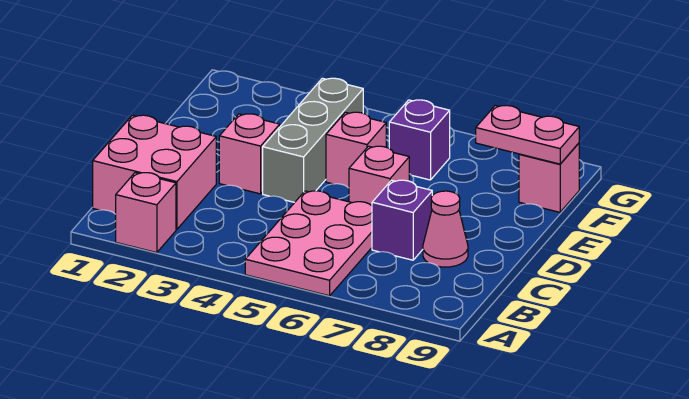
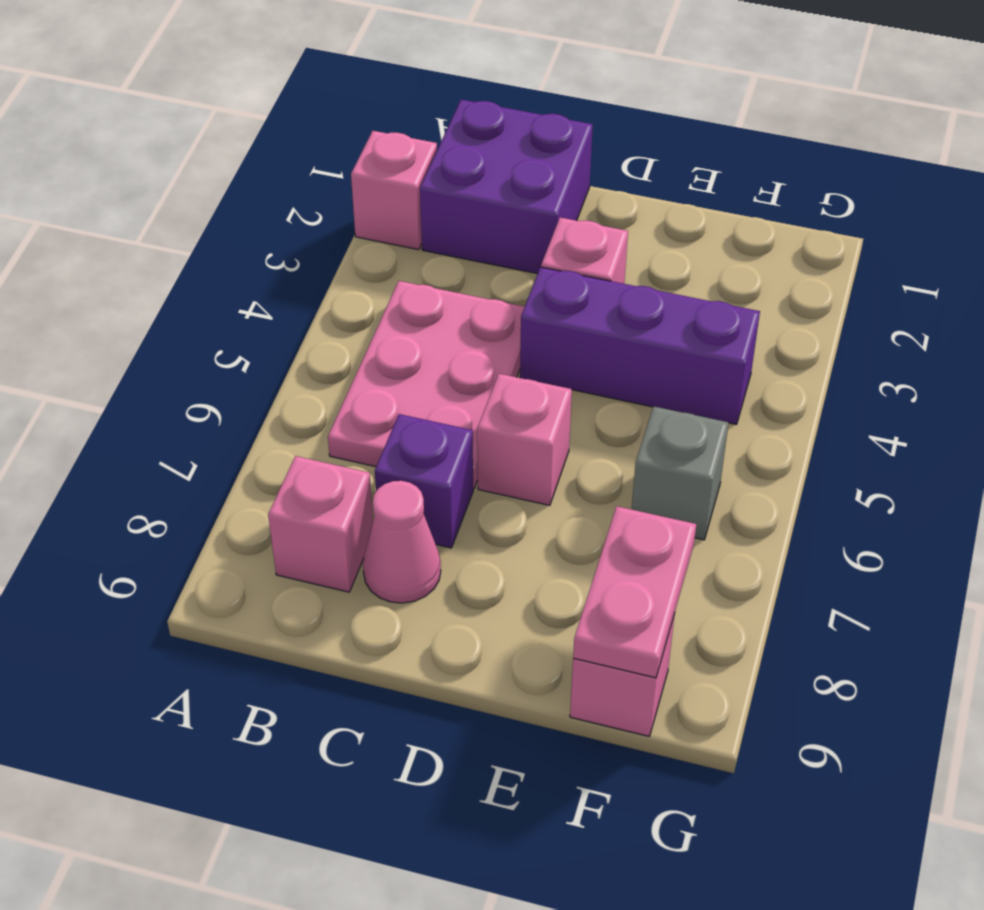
pink 2x3 plate [245,191,372,296] -> pink 2x3 plate turned to [328,281,524,488]
pink 2x2 brick [93,115,216,229] -> purple 2x2 brick [420,100,593,274]
grey 1x3 brick [263,78,363,202] -> purple 1x3 brick [520,267,760,425]
pink 1x1 brick [326,112,386,188] -> pink 1x1 brick moved to [268,456,373,592]
purple 1x1 brick [389,100,450,180] -> grey 1x1 brick [632,407,728,540]

